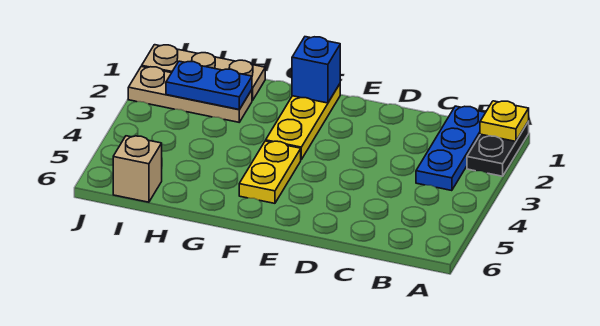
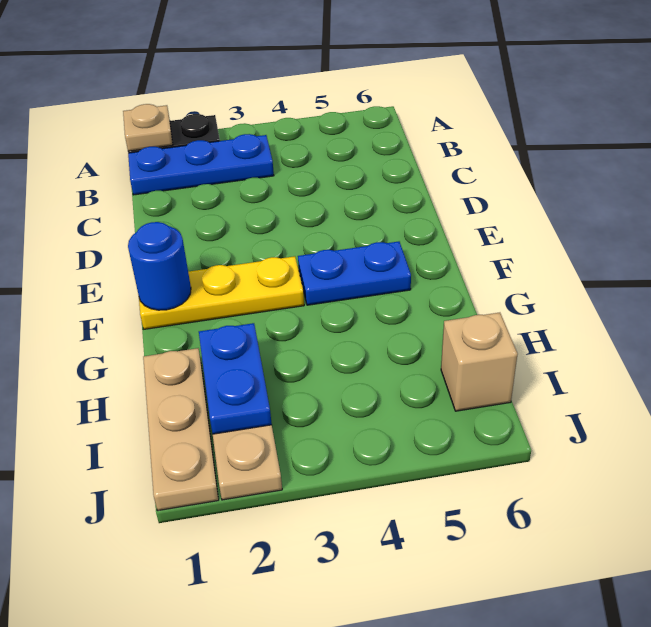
yellow 1x1 plate [480,101,529,141] -> tan 1x1 plate [123,104,173,151]
blue 1x1 brick [292,37,340,103] -> blue 1x1 round brick [128,222,191,310]
yellow 1x2 plate [239,141,301,203] -> blue 1x2 plate [298,242,411,305]

